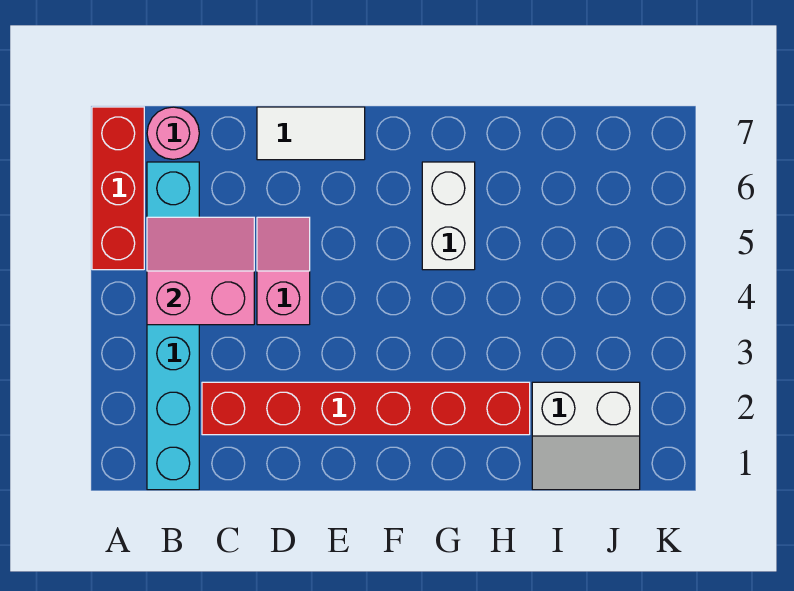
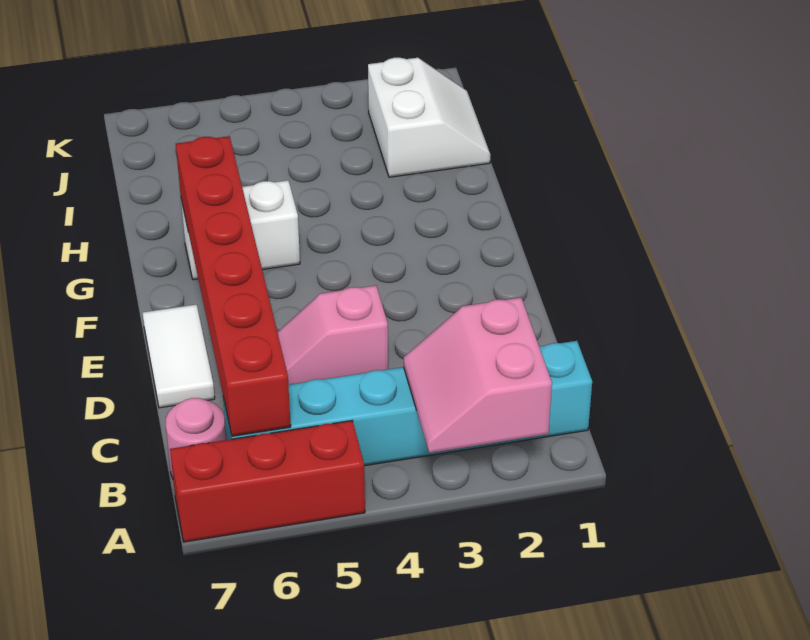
pink 2x2 slope [147,217,254,325] -> pink 2x2 slope moved to [404,298,552,453]
red 1x6 brick [202,382,530,435] -> red 1x6 brick moved to [176,136,291,436]

